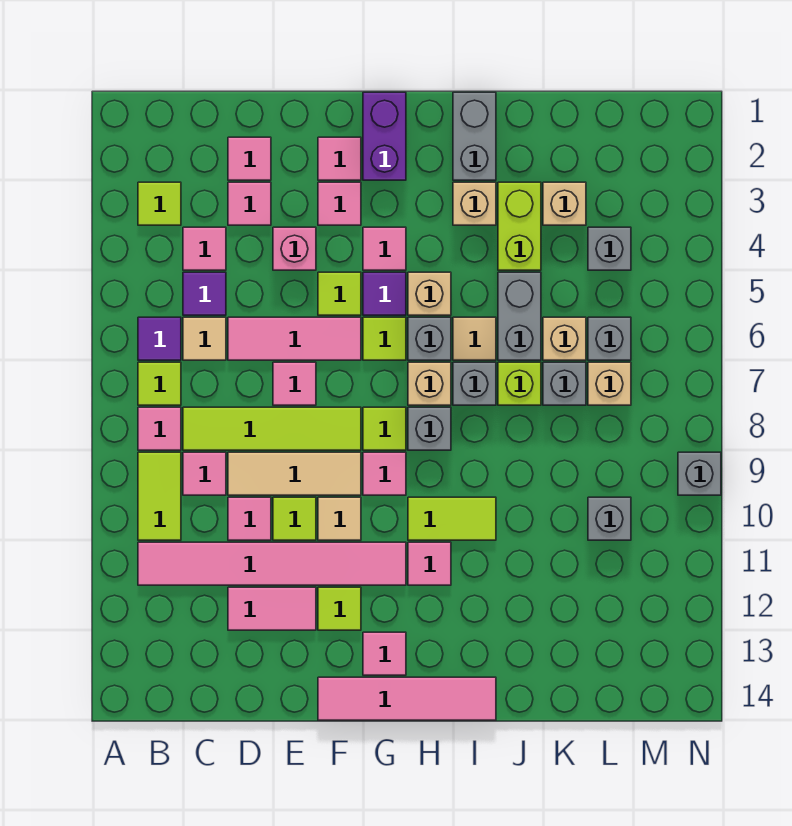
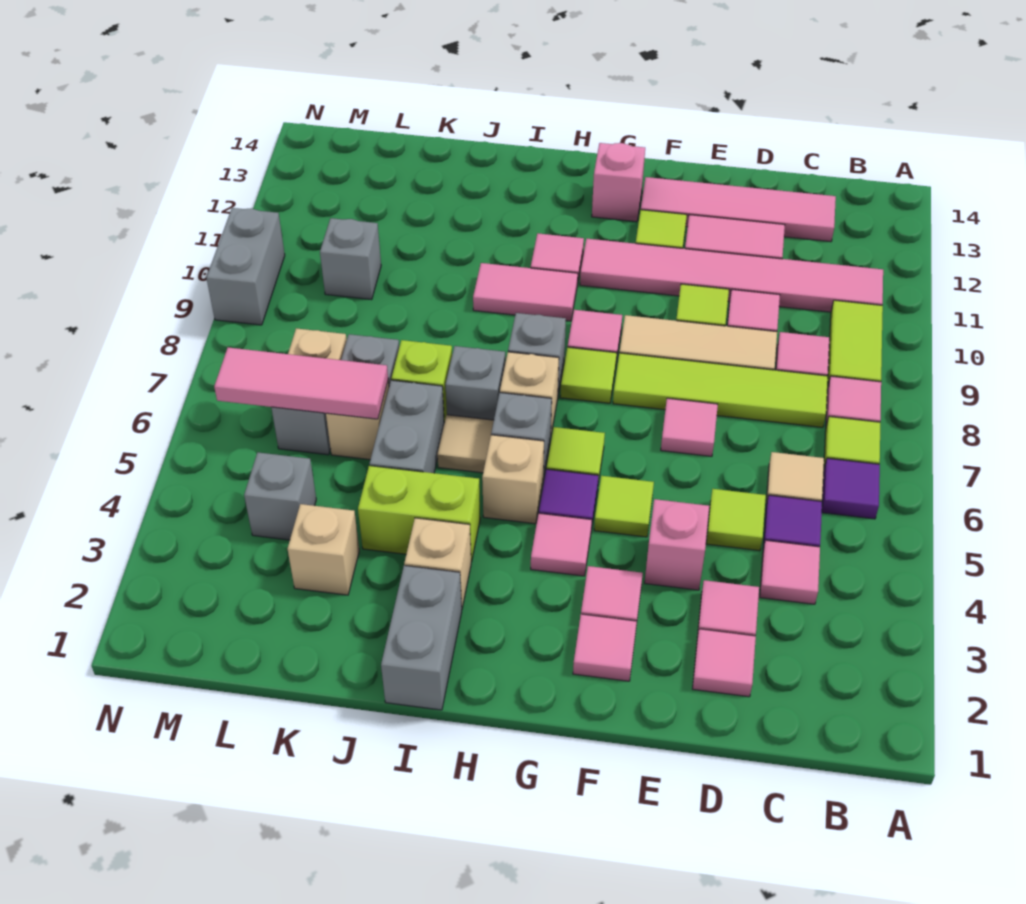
lime 1x1 tile [138,182,181,225] -> lime 1x1 tile moved to [706,489,766,551]
pink 1x3 tile [228,317,361,360] -> pink 1x3 tile moved to [214,347,388,419]
tan 1x1 tile [318,497,361,540] -> none
pink 1x4 tile [318,677,496,720] -> pink 1x4 tile moved to [641,177,836,242]
purple 1x2 brick [363,92,406,180] -> none
pink 1x1 tile [363,632,406,675] -> pink 1x1 brick [592,143,645,222]
lime 1x2 tile [408,497,496,540] -> pink 1x2 tile [473,263,578,321]
lime 1x2 brick [498,182,541,270] -> lime 1x2 brick turned to [358,466,480,562]
grey 1x1 brick [678,452,721,495] -> grey 1x2 brick [206,208,285,325]

